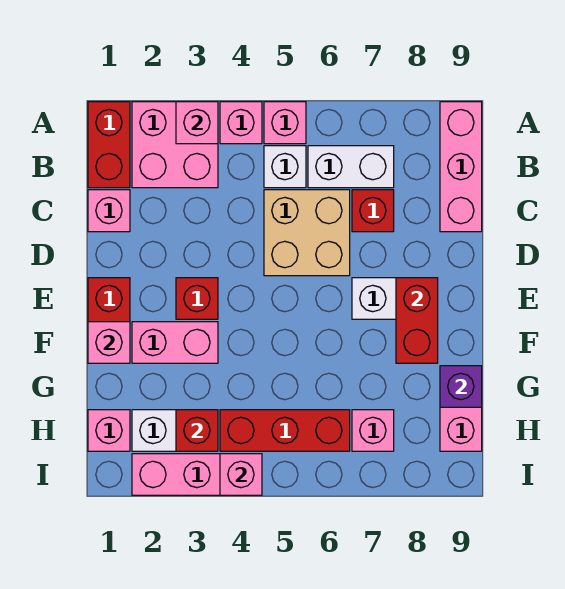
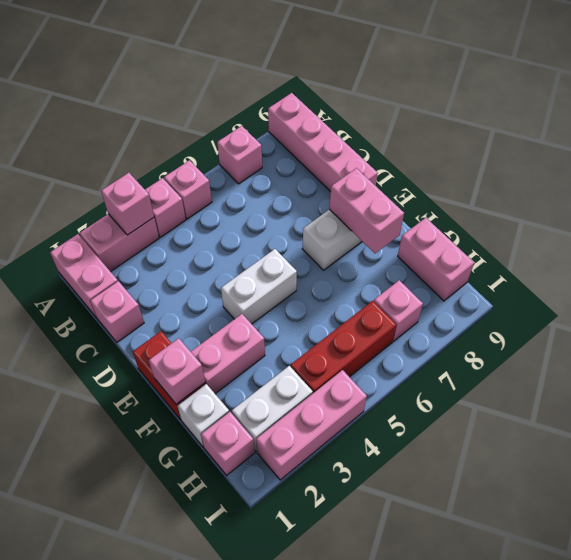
red 1x2 brick [88,102,130,188] -> pink 1x2 brick [50,234,118,318]
pink 2x2 brick [132,102,218,188] -> pink 1x2 brick [80,214,159,272]
pink 1x3 brick [440,102,482,232] -> pink 1x4 brick [268,93,378,192]
white 1x1 brick [264,146,306,188] -> white 1x1 brick moved to [178,384,229,447]
white 1x2 brick [308,146,394,188] -> white 1x2 brick moved to [221,249,297,324]
tan 2x2 brick [264,190,350,276] -> none
red 1x1 brick [352,190,394,232] -> none
red 1x1 brick [176,278,218,319] -> none
red 1x2 brick [396,278,438,363] -> pink 1x2 brick [329,168,404,253]
purple 1x1 brick [440,366,482,407] -> none
red 1x1 brick [176,410,218,451] -> none
pink 1x1 brick [220,454,262,495] -> pink 1x1 brick moved to [217,126,262,184]

